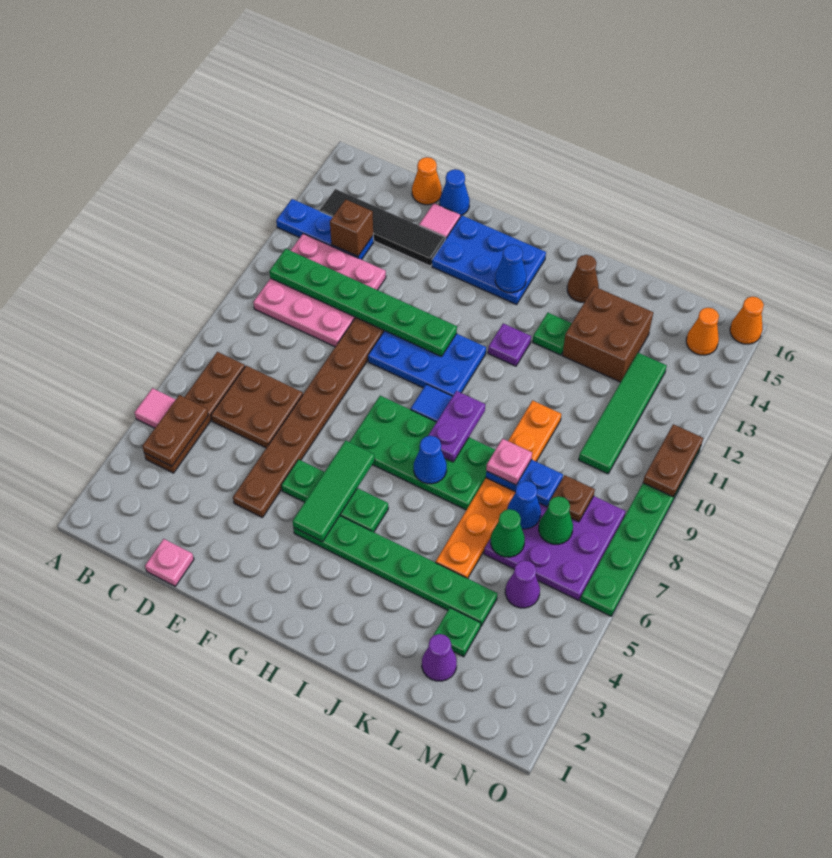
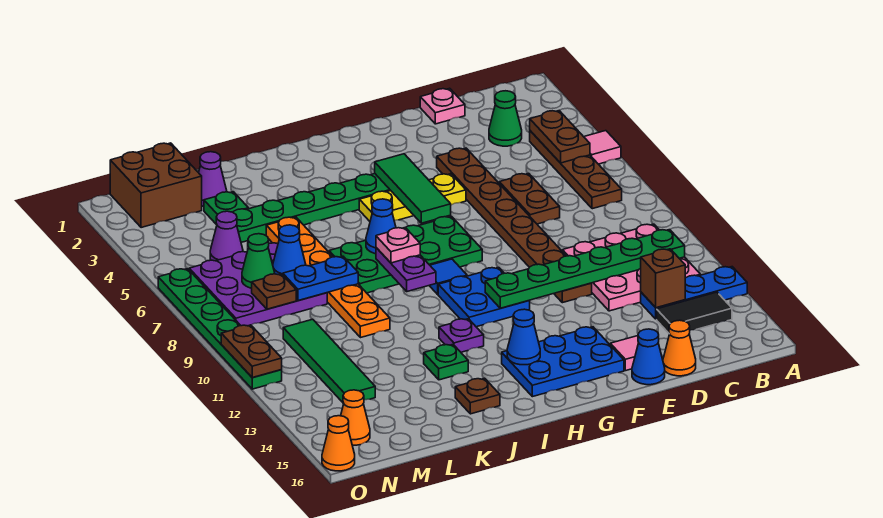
black 1x4 tile [320,189,445,266] -> black 1x2 tile [657,292,732,333]
brown 2x2 plate [211,366,303,448] -> brown 1x2 plate [499,173,560,224]
green 1x3 plate [281,459,388,532] -> yellow 1x3 plate [359,174,466,221]
blue 2x3 plate [368,331,486,396] -> blue 2x2 plate [438,267,530,327]
brown 1x1 cone [567,255,599,302] -> brown 1x1 plate [455,378,500,414]
pink 1x1 plate [486,439,532,485] -> pink 1x1 plate moved to [376,228,420,263]
brown 2x2 brick [562,287,653,382] -> brown 2x2 brick moved to [110,143,202,228]
green 1x1 cone [491,509,525,557] -> green 1x1 cone moved to [489,91,522,146]

